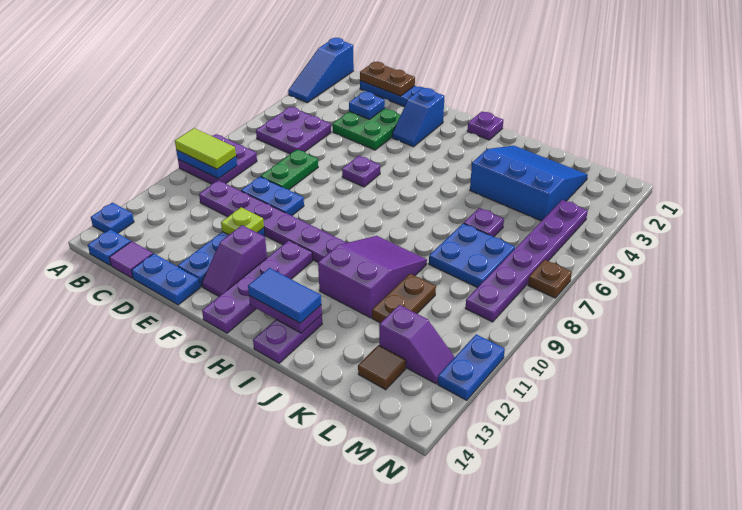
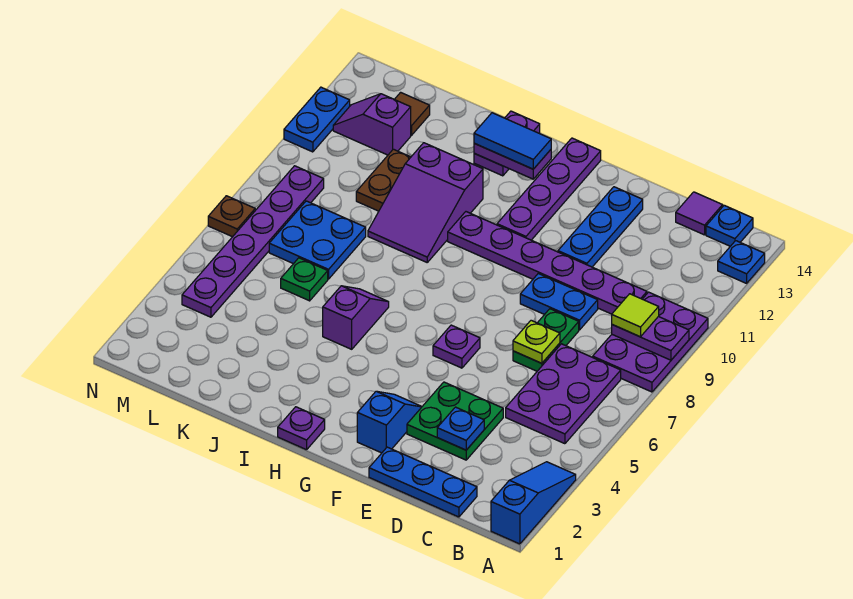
purple 2x2 plate [178,134,257,184] -> purple 2x3 plate [593,292,708,392]
blue 1x2 plate [176,150,237,179] -> purple 1x2 plate [612,317,689,360]
lime 1x2 tile [175,128,236,169] -> lime 1x1 tile [612,294,659,337]
purple 2x2 plate [256,107,331,154] -> purple 2x3 plate [506,344,621,444]
brown 1x2 plate [360,62,415,96] -> none
blue 1x2 plate [131,254,200,305] -> none
lime 1x1 plate [221,207,264,235] -> lime 1x1 plate moved to [513,320,560,363]
purple 1x2 slope [202,225,267,296] -> purple 1x2 slope moved to [323,286,389,349]
blue 3x3 slope [470,146,588,221] -> none
purple 1x1 plate [464,208,504,237] -> green 1x1 plate [281,258,328,301]

